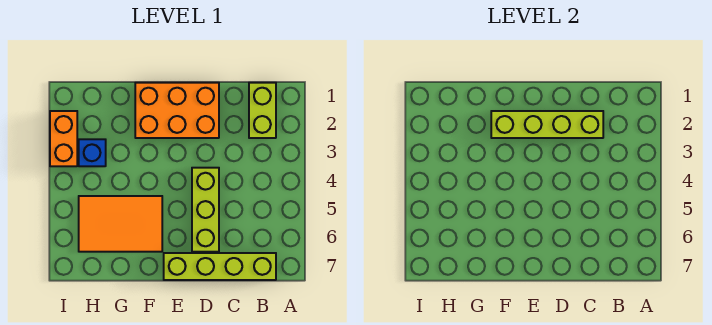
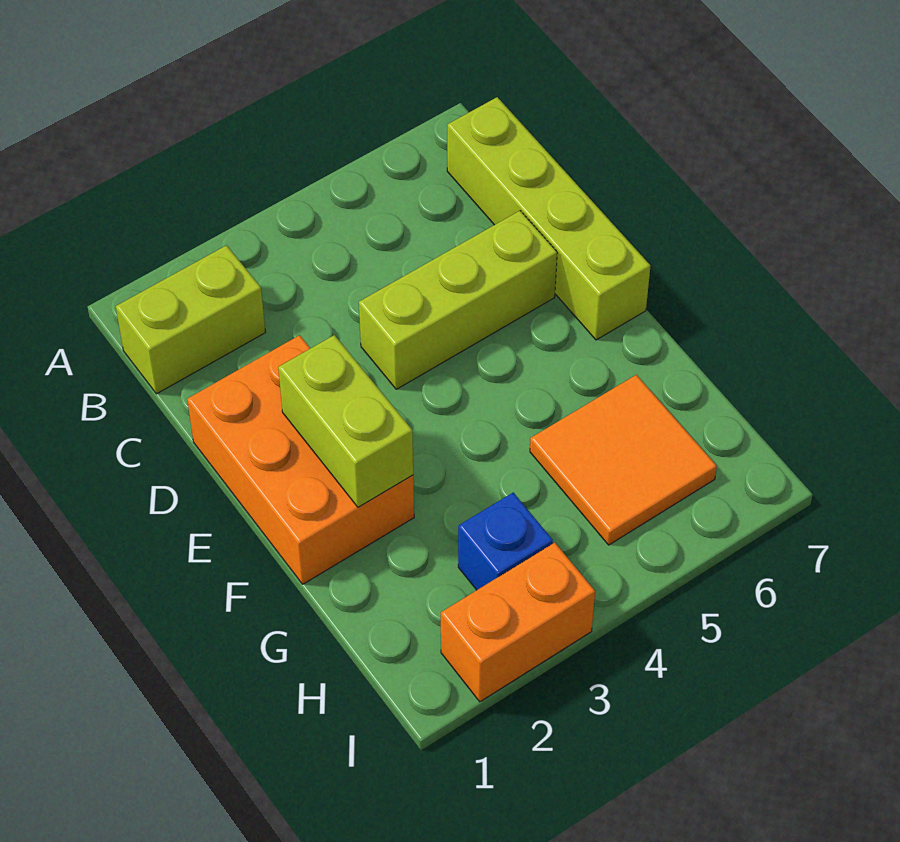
lime 1x4 brick [491,111,603,138] -> lime 1x2 brick [278,335,413,507]
orange 2x3 tile [79,196,162,252] -> orange 2x2 tile [530,375,717,545]

